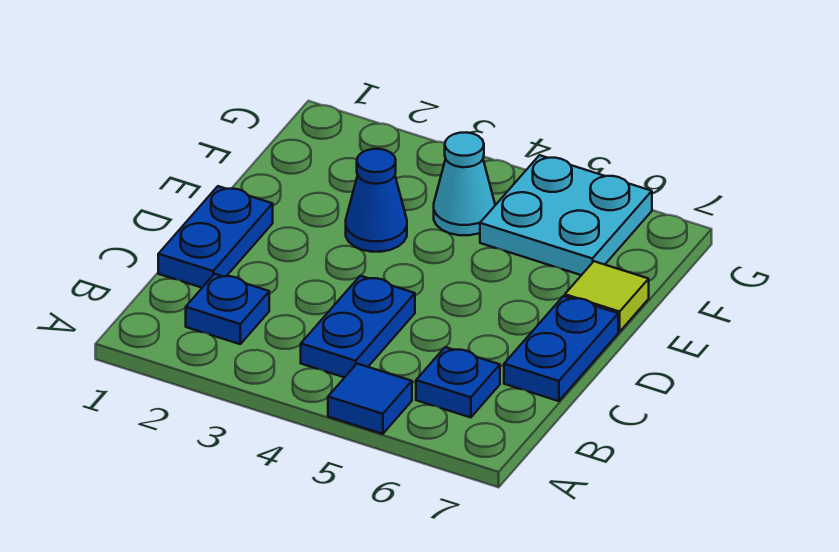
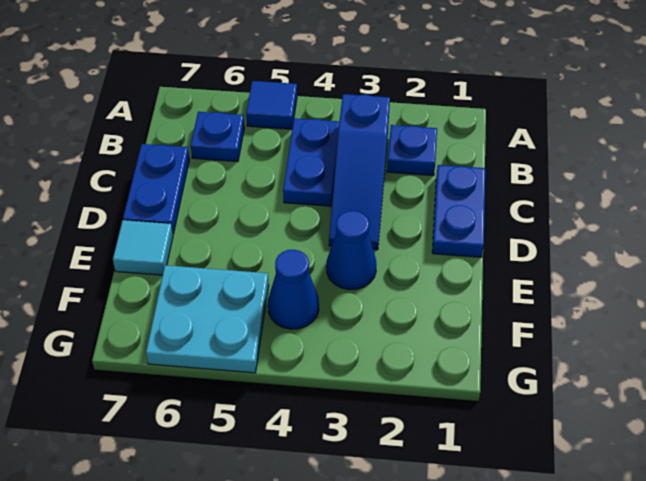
none -> blue 1x3 slope [329,94,390,250]
lime 1x1 tile [565,261,649,332] -> cyan 1x1 tile [113,220,173,275]
cyan 1x1 cone [434,132,495,235] -> blue 1x1 cone [268,250,319,329]

